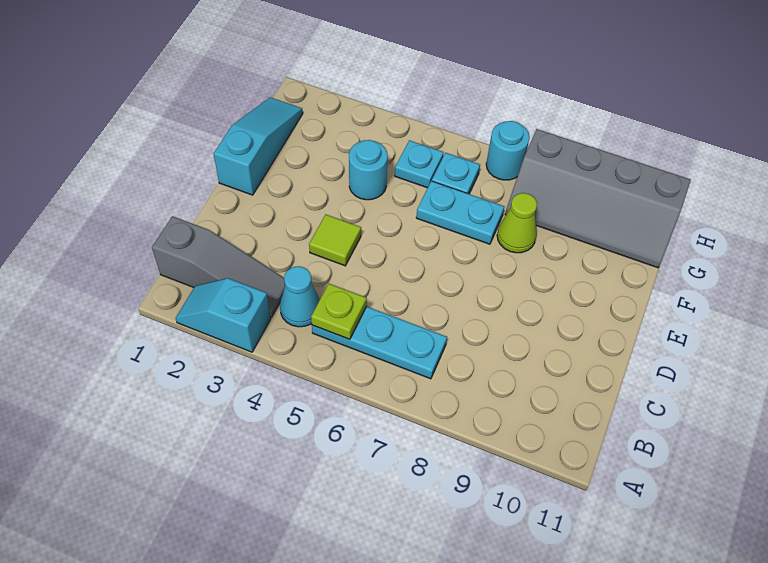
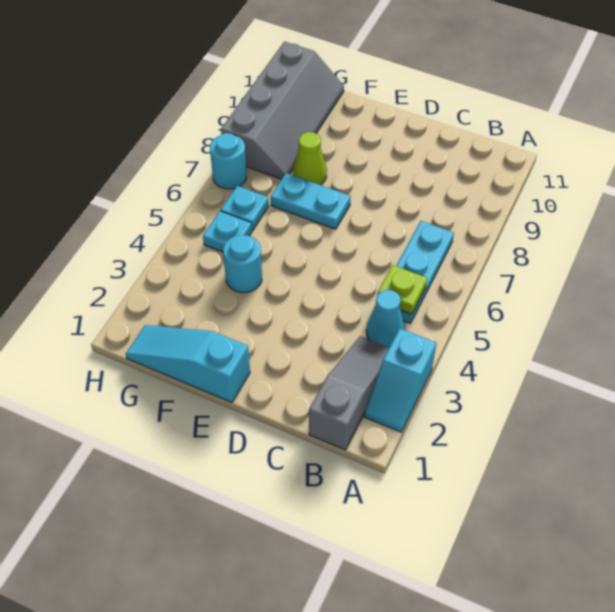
lime 1x1 tile [309,215,361,266] -> none
cyan 1x2 plate [416,181,504,244] -> cyan 1x2 plate turned to [271,173,351,229]

